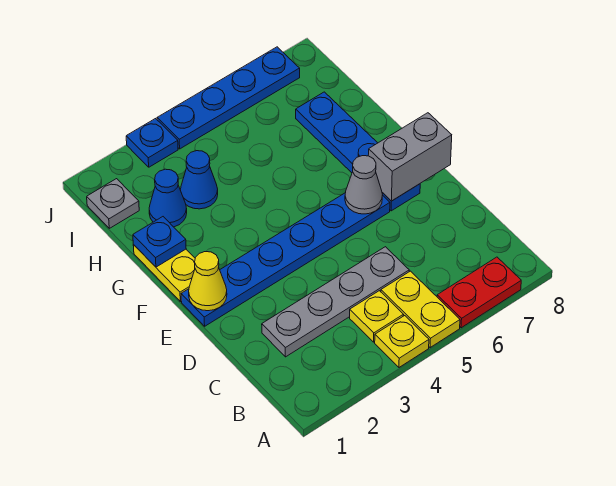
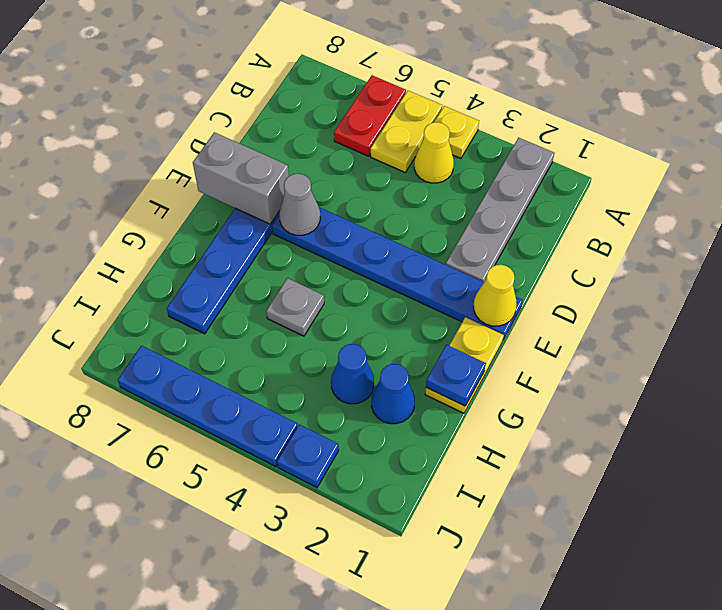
red 1x2 plate [437,257,521,328] -> red 1x2 plate turned to [334,75,406,156]
yellow 1x1 plate [350,291,404,342] -> yellow 1x1 cone [414,122,454,183]
grey 1x4 plate [262,247,409,357] -> grey 1x4 plate turned to [446,138,554,282]
grey 1x1 plate [87,179,139,228] -> grey 1x1 plate moved to [266,278,324,336]

